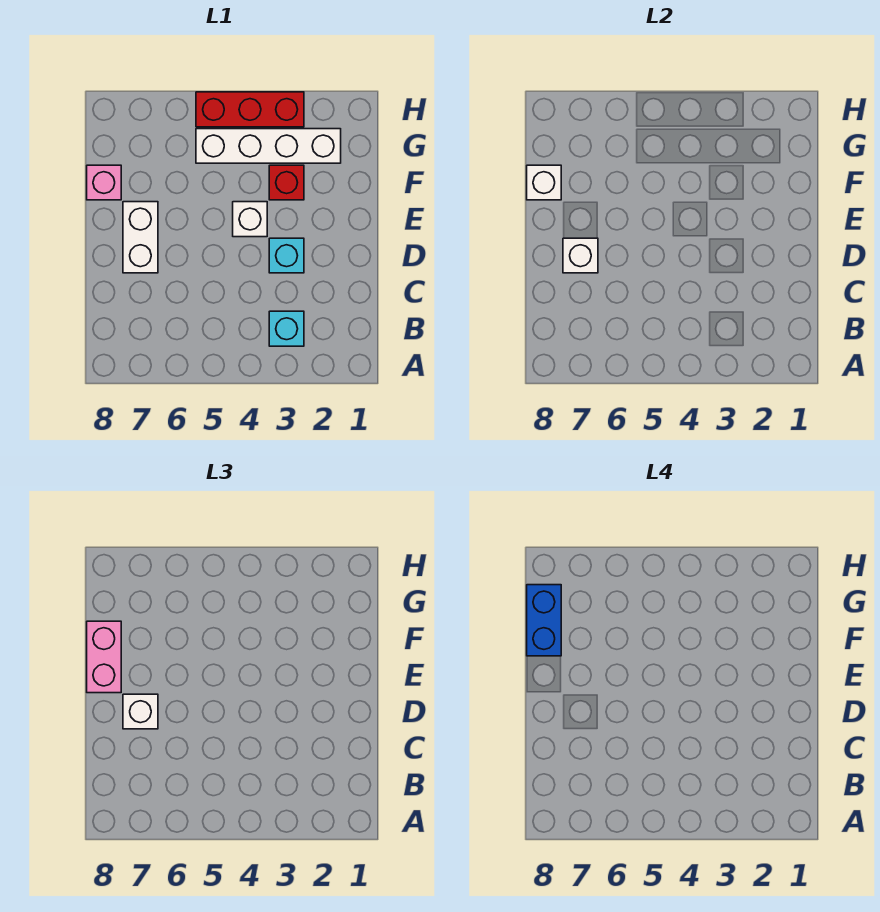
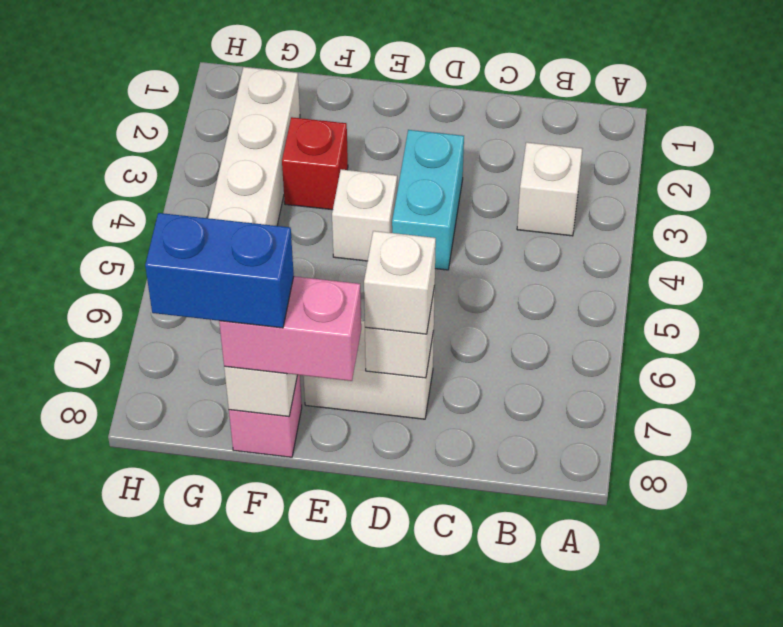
cyan 1x1 brick [269,311,304,346] -> white 1x1 brick [517,142,582,236]
cyan 1x1 brick [269,238,304,273] -> cyan 1x2 brick [392,130,464,270]
red 1x3 brick [196,92,304,127] -> none

